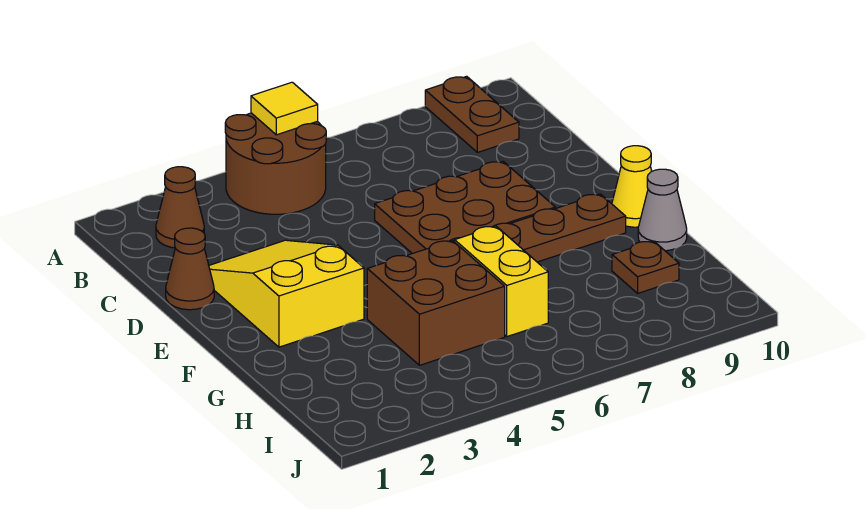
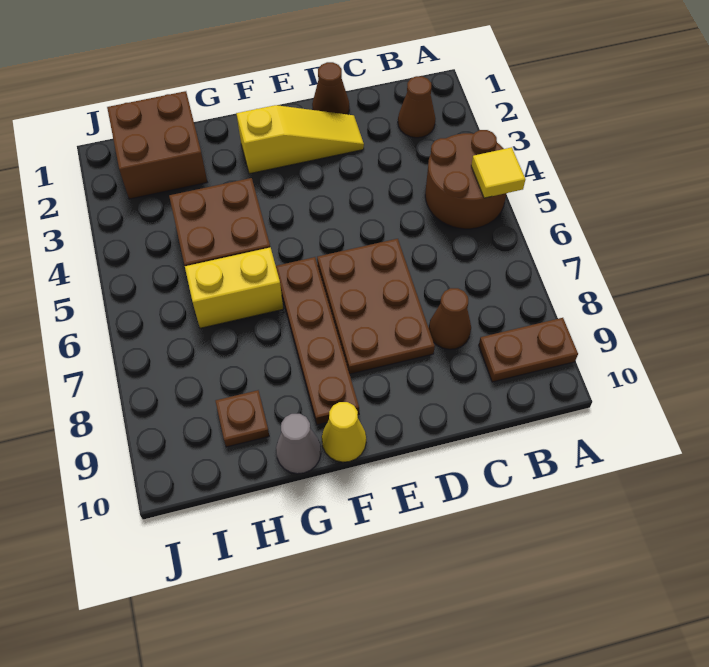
none -> brown 1x1 cone [429,288,471,349]
yellow 2x3 slope [209,240,364,347] -> yellow 1x3 slope [236,105,364,174]
none -> brown 2x2 brick [107,91,207,199]

